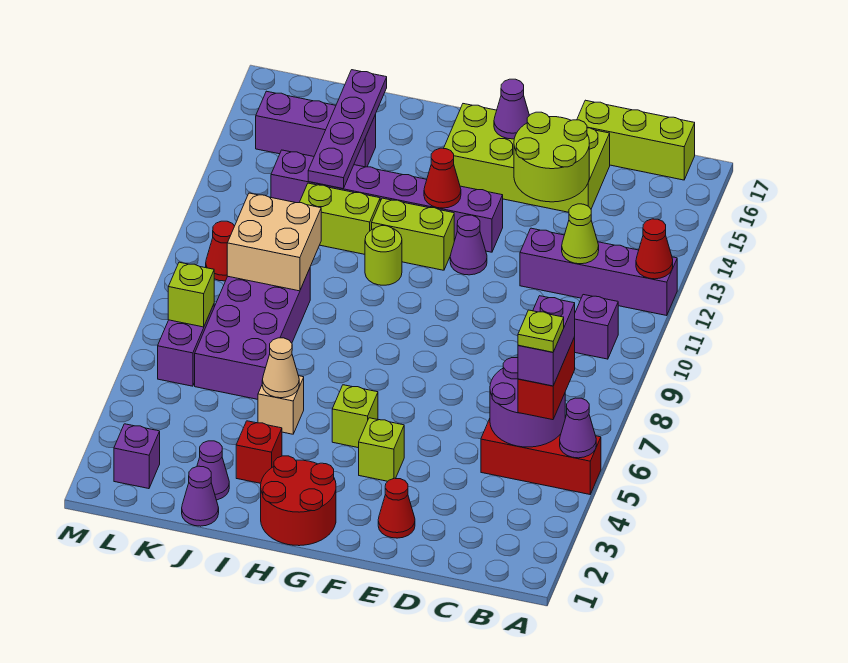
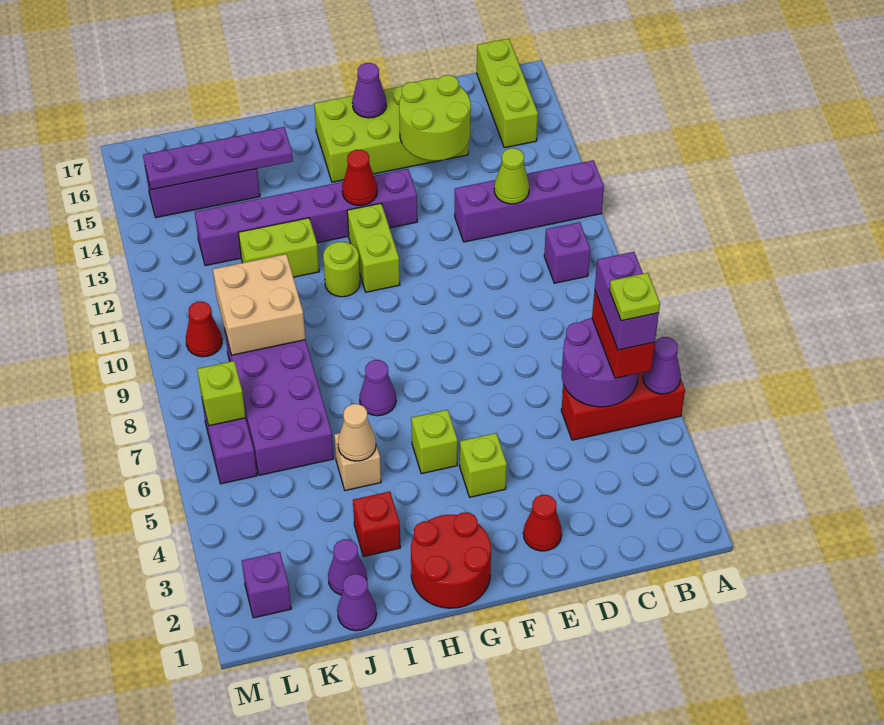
red 1x1 cone [636,219,673,279] -> none
lime 1x3 brick [577,100,695,180] -> lime 1x3 brick turned to [477,39,538,148]
purple 1x1 cone [450,215,487,275] -> purple 1x1 cone moved to [359,360,396,416]
lime 1x2 brick [372,198,454,270] -> lime 1x2 brick turned to [347,203,400,292]
purple 1x4 plate [308,70,387,189] -> purple 1x4 plate turned to [143,127,293,190]

